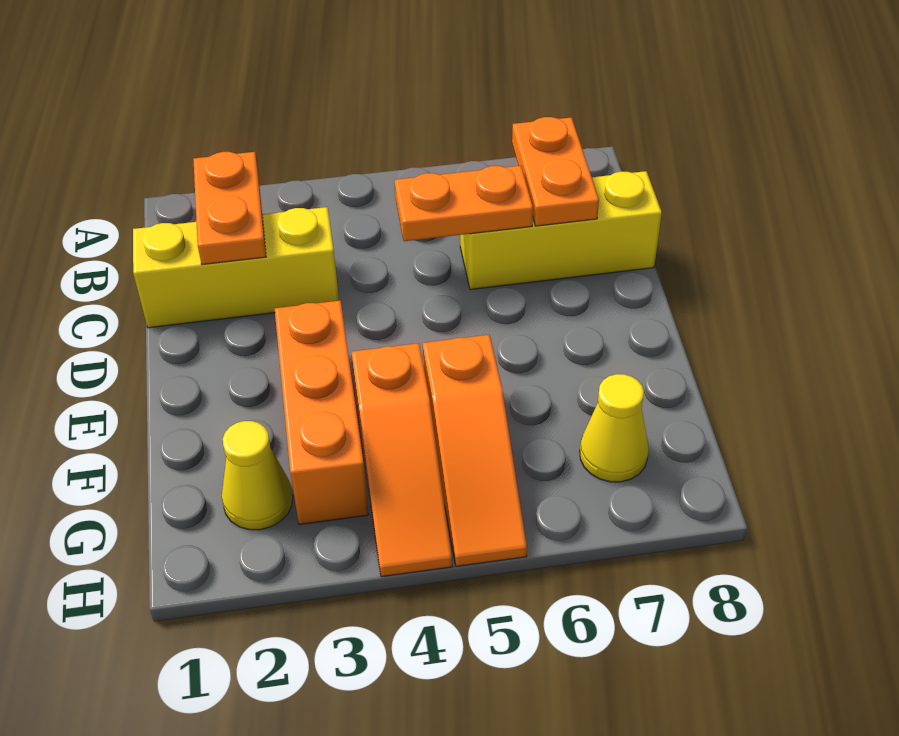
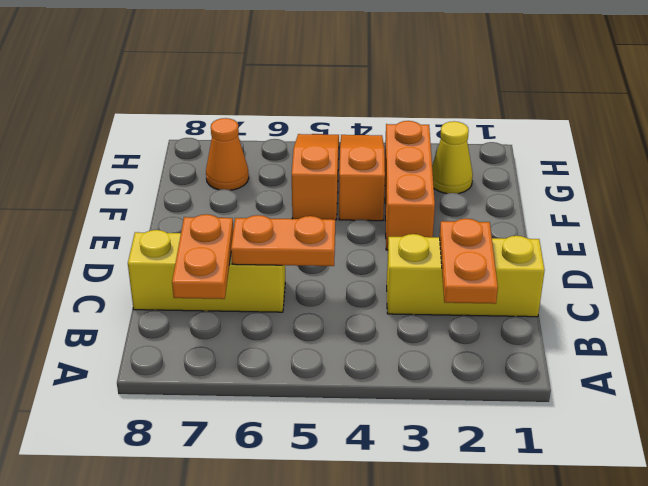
yellow 1x1 cone [580,374,649,482] -> orange 1x1 cone [206,118,249,190]

